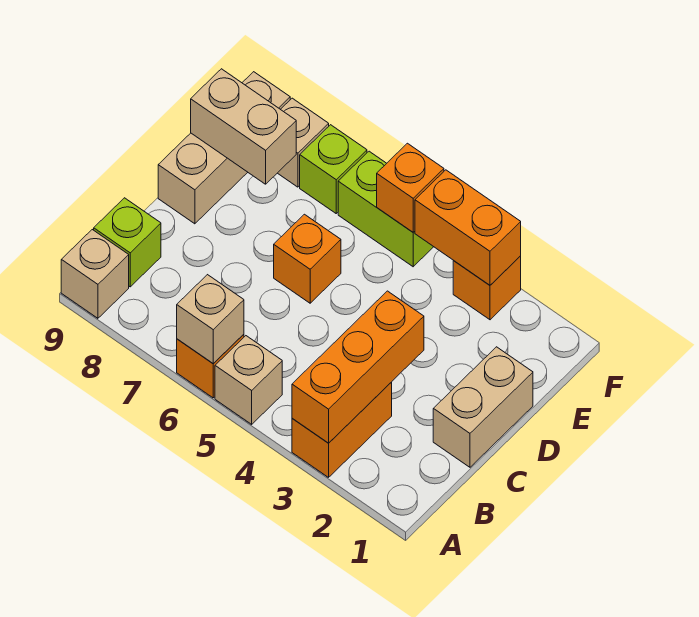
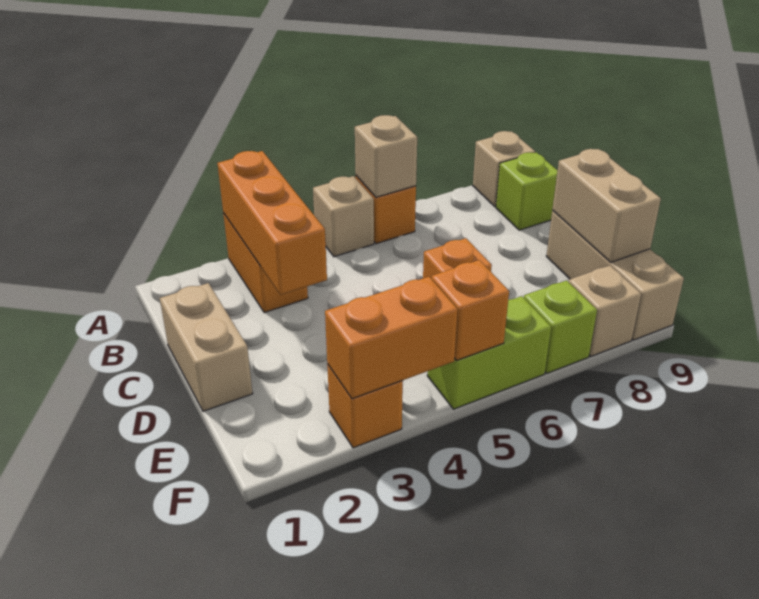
tan 1x2 brick [191,69,296,184] -> tan 1x2 brick turned to [552,149,661,262]

